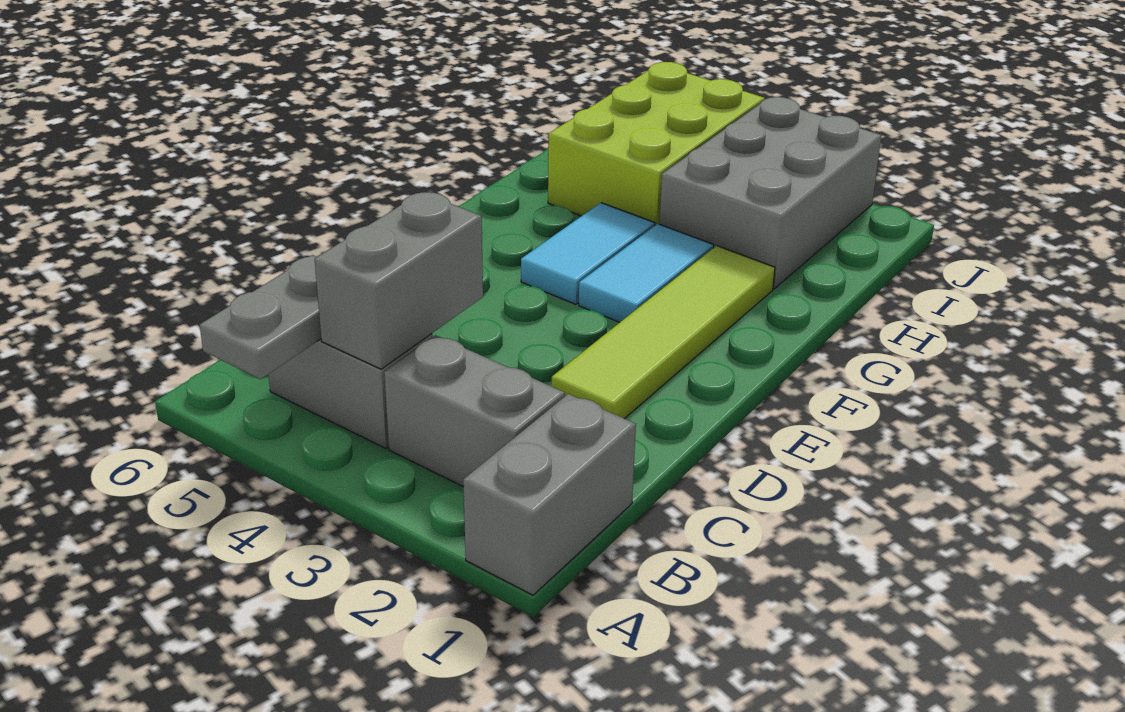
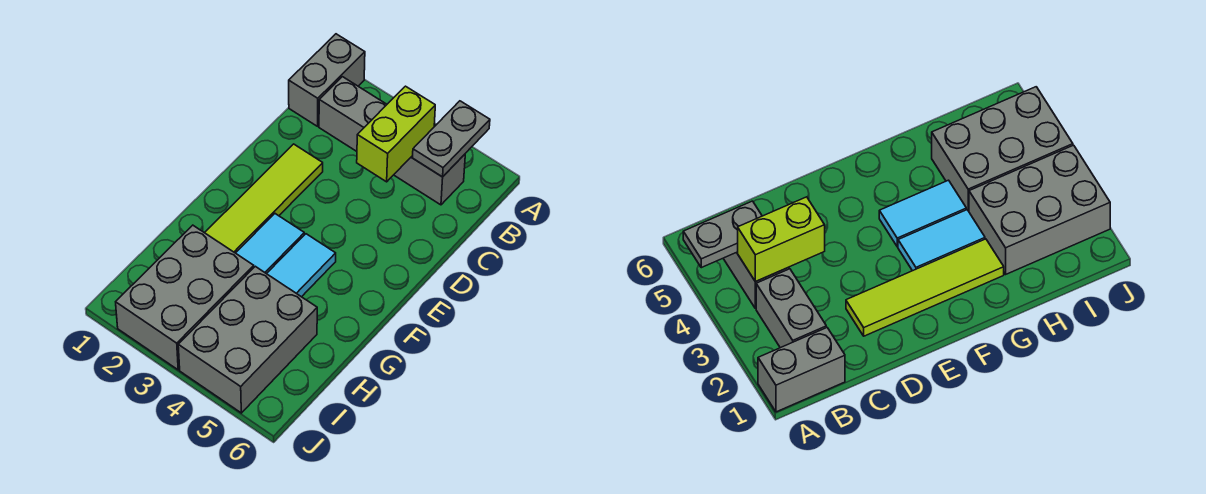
grey 1x2 brick [315,192,483,369] -> lime 1x2 brick [357,86,435,182]
lime 2x3 brick [548,62,765,225] -> grey 2x3 brick [178,266,317,413]

